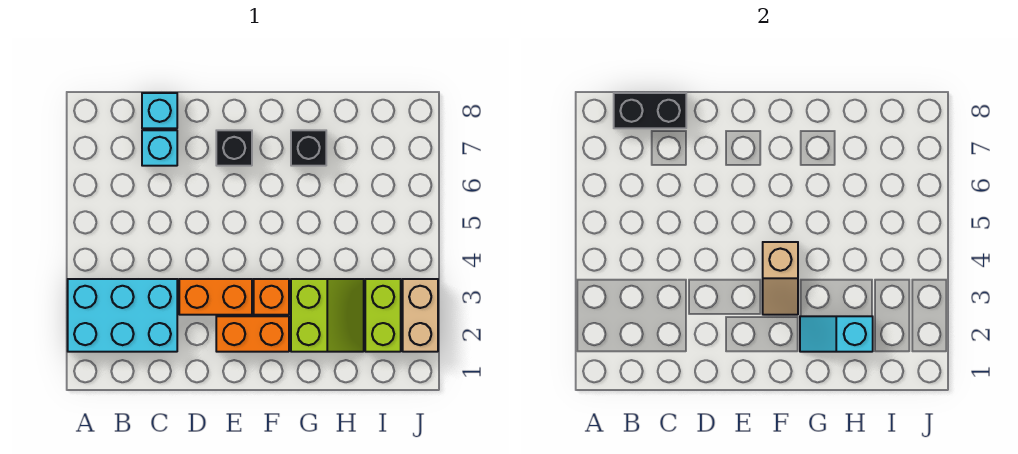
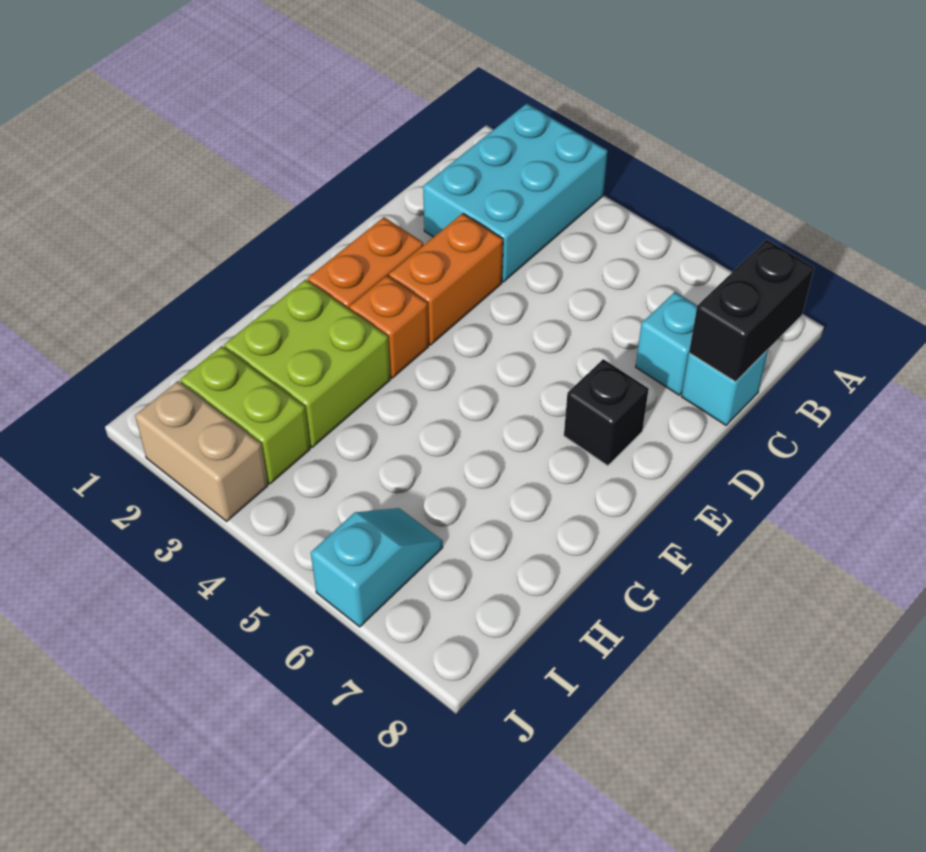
tan 1x2 slope [763,242,798,315] -> none
lime 2x2 slope [291,279,364,352] -> lime 2x2 brick [224,280,391,447]
cyan 1x2 slope [800,316,873,352] -> cyan 1x2 slope moved to [311,508,443,627]
black 1x1 brick [291,130,326,166] -> none

